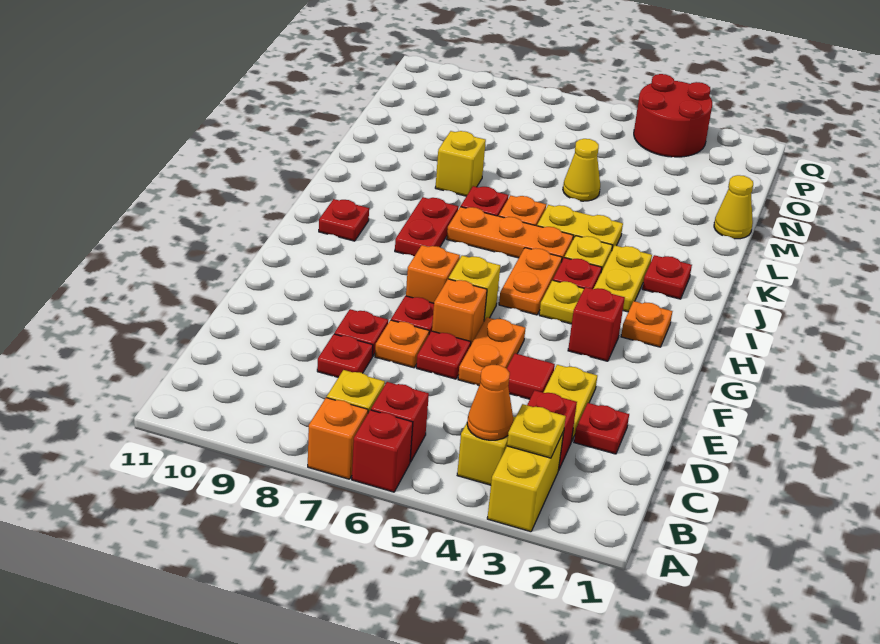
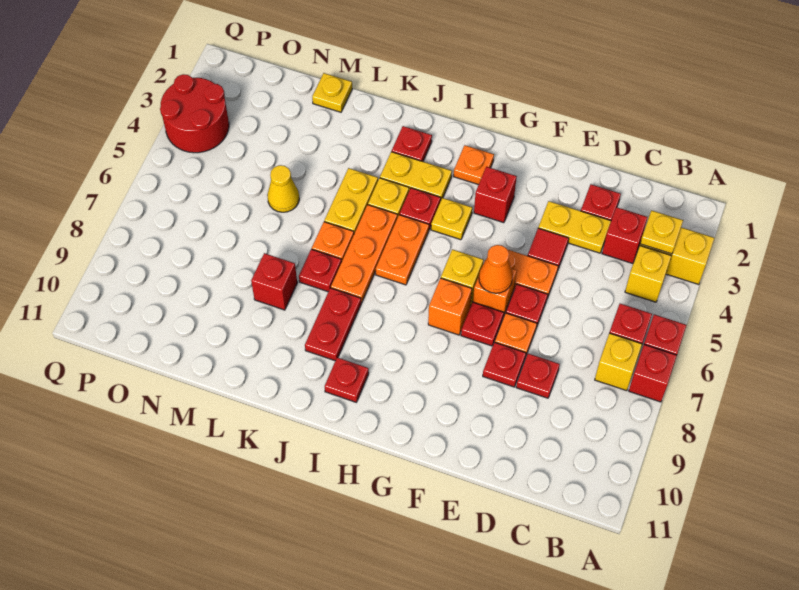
orange 1x1 brick [308,398,368,479] -> red 1x1 brick [629,344,677,402]
orange 1x1 cone [467,365,513,440] -> orange 1x1 cone moved to [479,245,513,293]
orange 1x2 plate [499,248,562,315] -> orange 1x2 plate turned to [376,215,429,285]
red 1x2 plate [395,197,458,256] -> red 1x2 plate turned to [305,288,361,361]
yellow 1x1 brick [435,131,486,196] -> red 1x1 brick [251,253,297,310]
yellow 1x1 cone [714,175,753,239] -> yellow 1x1 plate [312,73,352,112]

